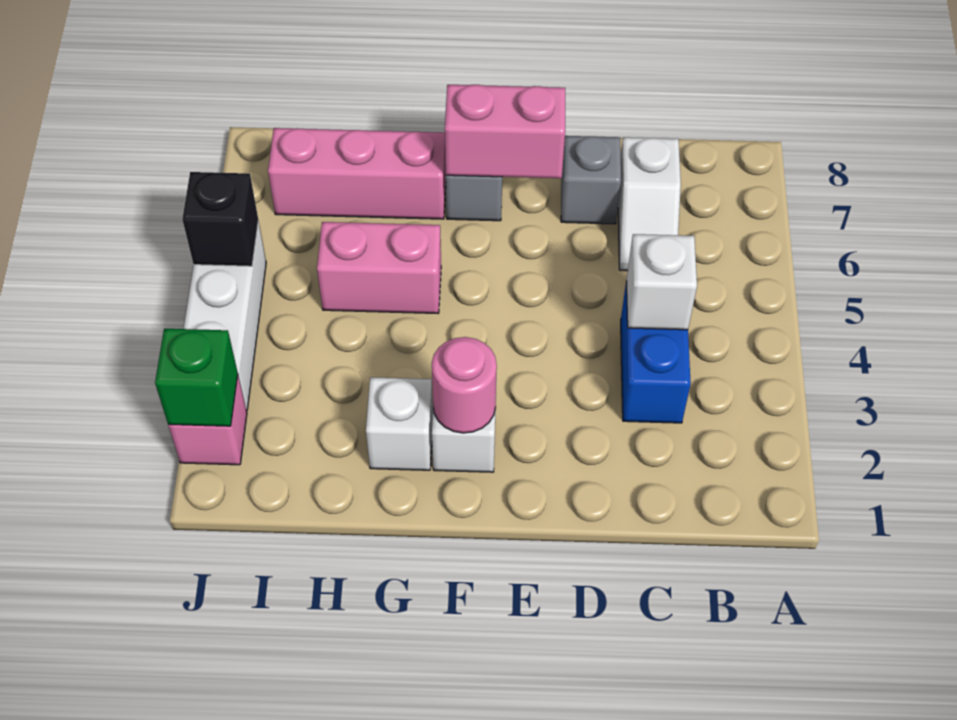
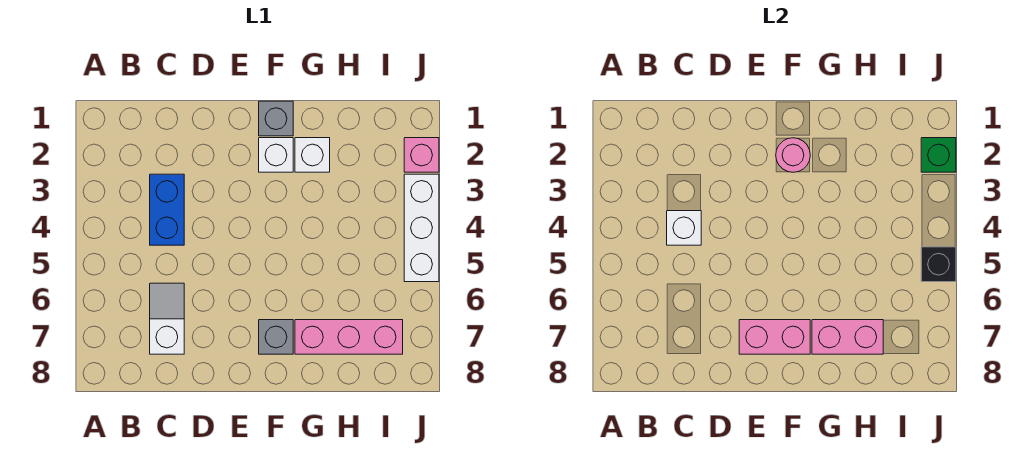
grey 1x1 brick [561,136,621,224] -> grey 1x1 brick moved to [259,101,293,136]
pink 1x2 brick [317,222,441,313] -> pink 1x2 brick moved to [812,320,883,354]

